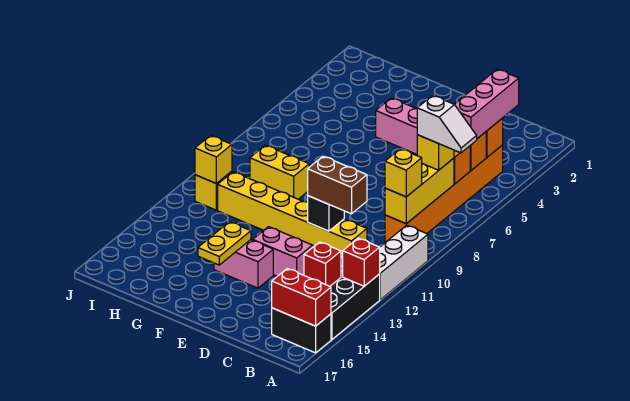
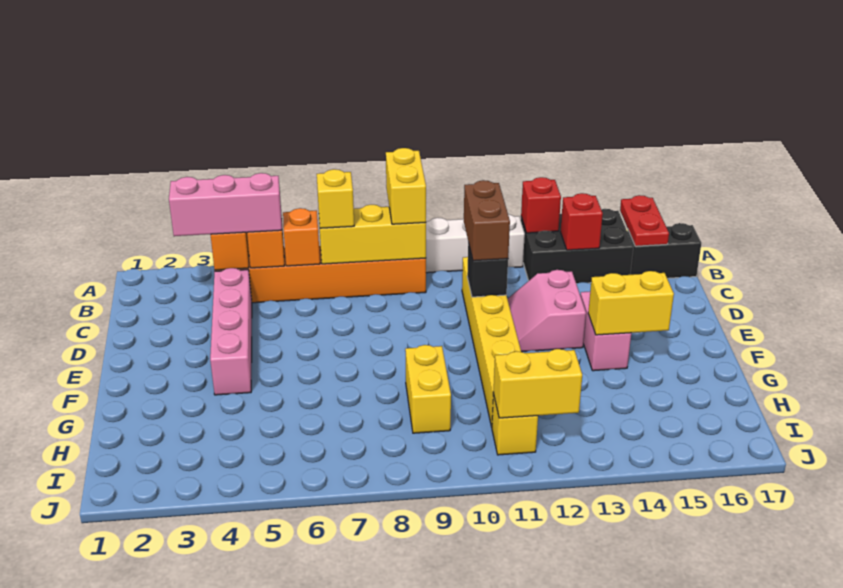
white 1x2 slope [417,95,477,153] -> none
black 1x2 brick [272,308,331,353] -> black 1x2 brick turned to [627,223,701,278]
red 1x2 brick [272,269,331,326] -> red 1x2 plate [620,195,669,246]
yellow 1x1 brick [385,149,422,197] -> yellow 1x2 brick [386,148,426,224]
yellow 1x2 plate [198,222,251,265] -> yellow 1x2 brick [588,271,674,335]
yellow 1x1 brick [195,135,232,184] -> yellow 1x2 brick [493,349,582,418]

